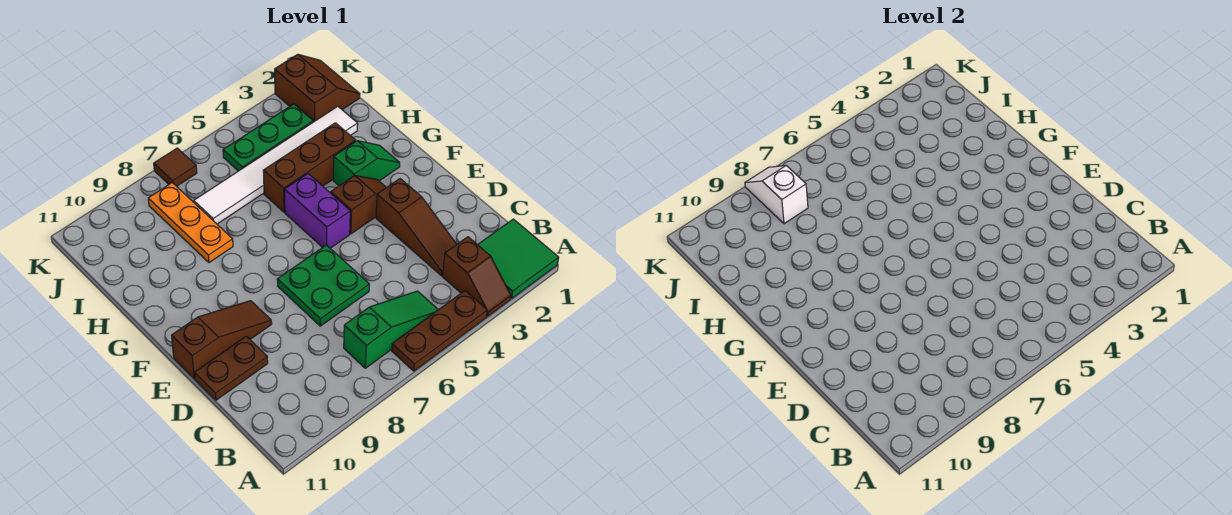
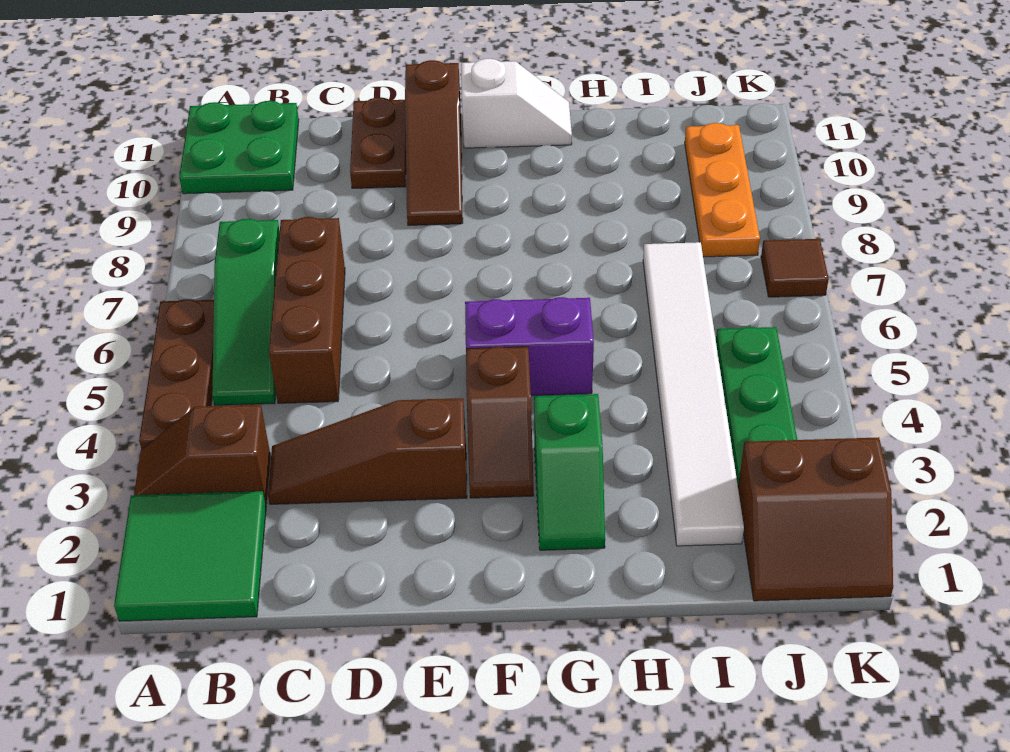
green 2x2 plate [277,245,369,326] -> green 2x2 plate moved to [179,101,299,194]
brown 1x3 brick [263,123,356,212] -> brown 1x3 brick moved to [269,217,345,403]
orange 1x3 plate [148,183,233,263] -> orange 1x3 plate turned to [685,123,760,257]
white 1x2 slope [745,165,808,224] -> white 1x2 slope moved to [461,59,572,148]

